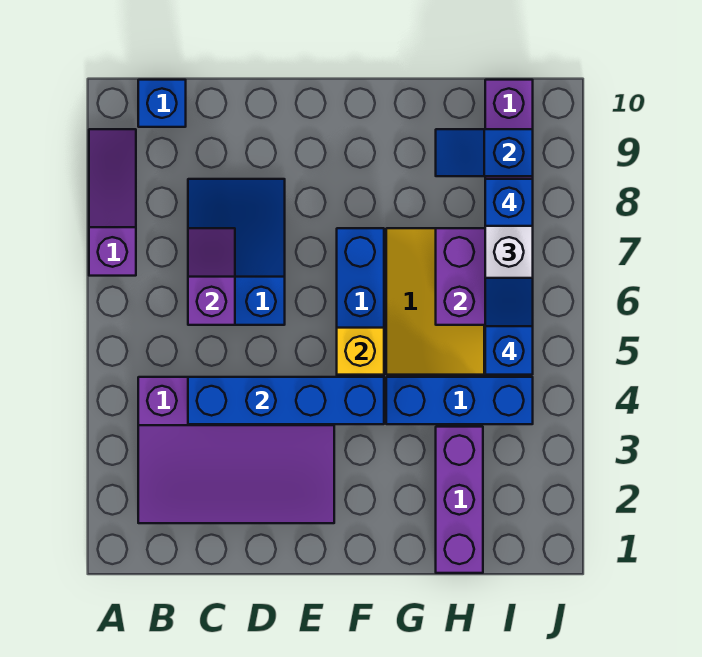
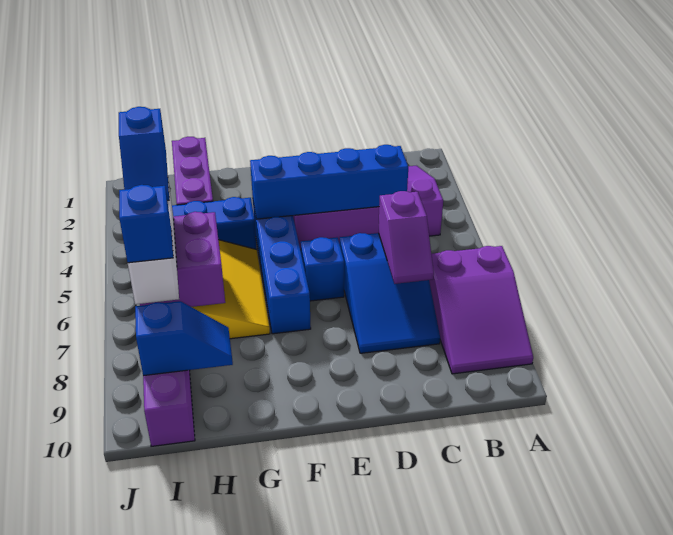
purple 1x3 slope [89,129,136,276] -> purple 2x3 slope [429,246,533,374]
blue 1x1 brick [138,80,186,127] -> blue 1x1 brick moved to [300,237,344,301]
yellow 1x1 brick [337,328,384,375] -> none

